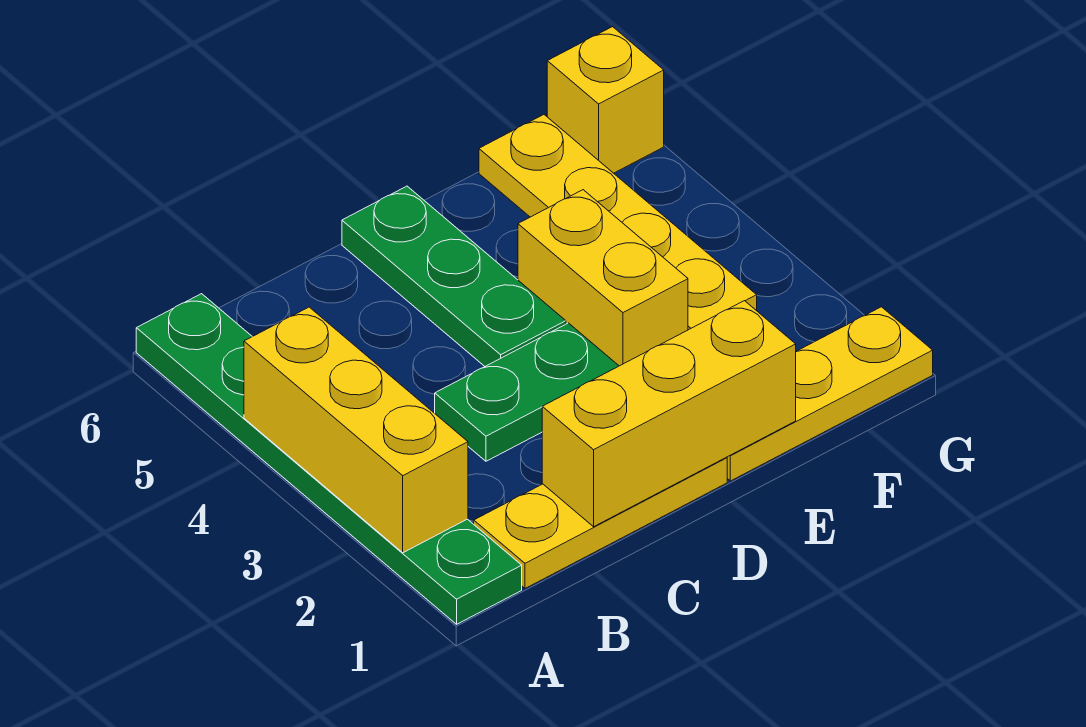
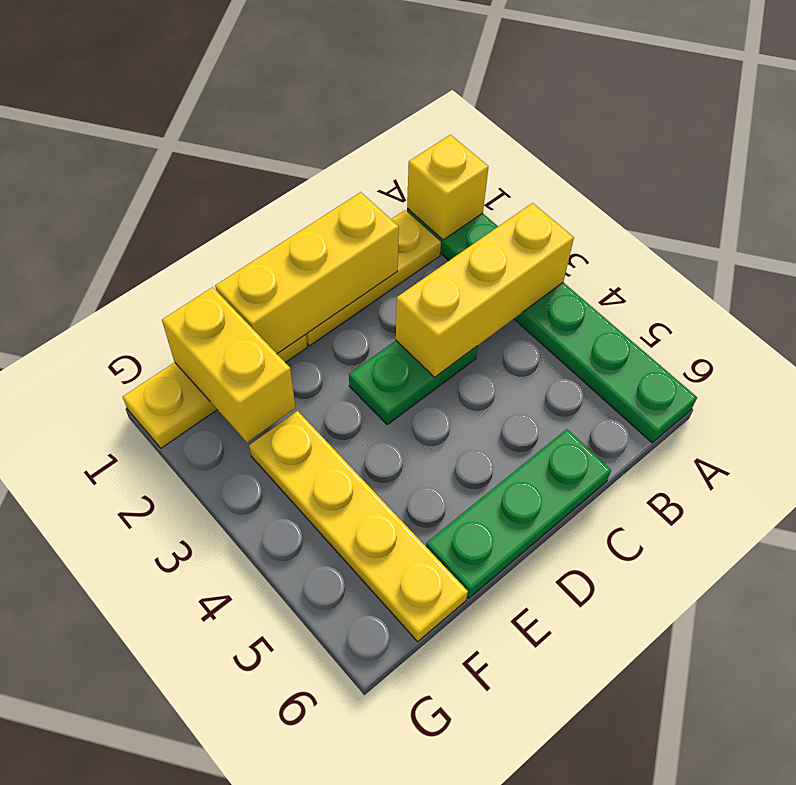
yellow 1x3 brick [244,307,468,553] -> yellow 1x3 brick turned to [396,203,574,377]
green 1x3 plate [342,186,566,366] -> green 1x3 plate turned to [426,429,611,598]
yellow 1x2 brick [518,190,688,366] -> yellow 1x2 brick moved to [162,287,296,442]
yellow 1x1 brick [547,27,664,173] -> yellow 1x1 brick moved to [407,135,488,240]

